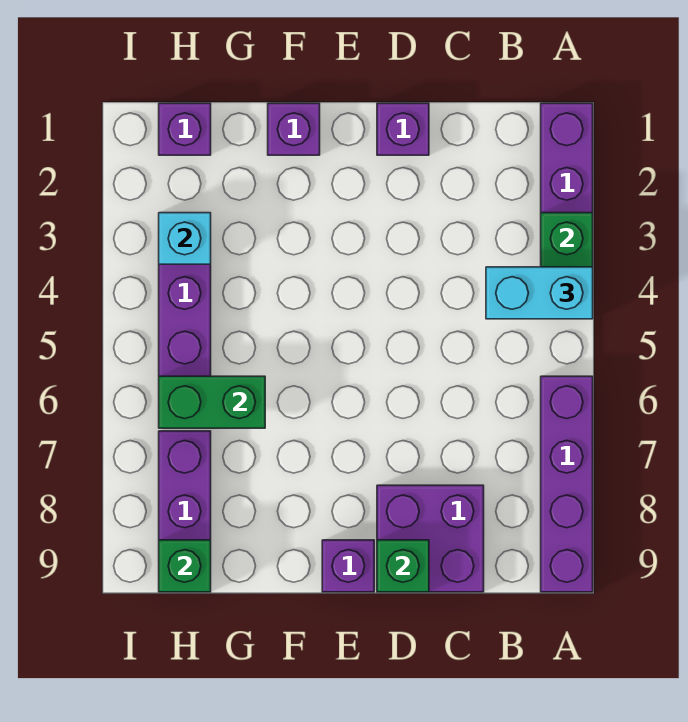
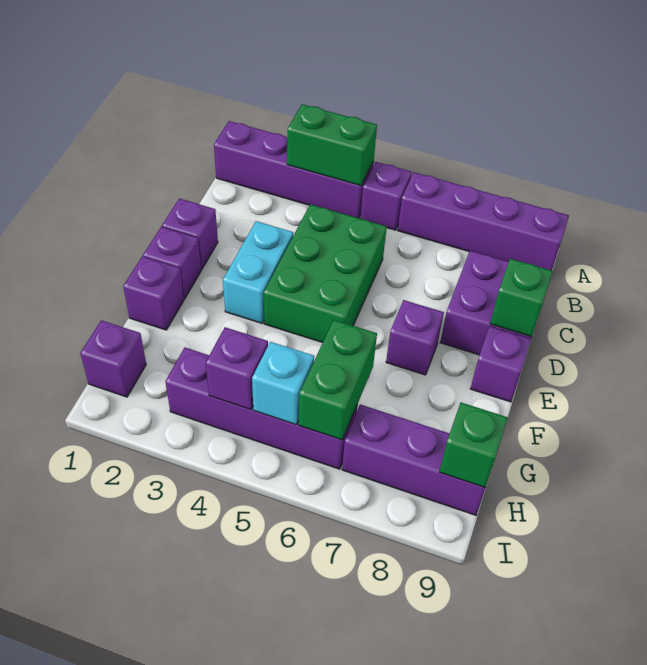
cyan 1x2 brick [486,267,593,319] -> cyan 1x2 brick moved to [223,221,293,324]
none -> purple 1x1 brick [360,162,411,230]
none -> green 2x3 brick [264,204,387,343]
none -> purple 1x1 brick [143,227,201,299]
none -> purple 1x1 brick [386,300,444,375]
cyan 1x1 brick [159,213,211,264] -> cyan 1x1 brick moved to [252,342,314,425]
none -> purple 1x1 brick [206,327,268,410]

